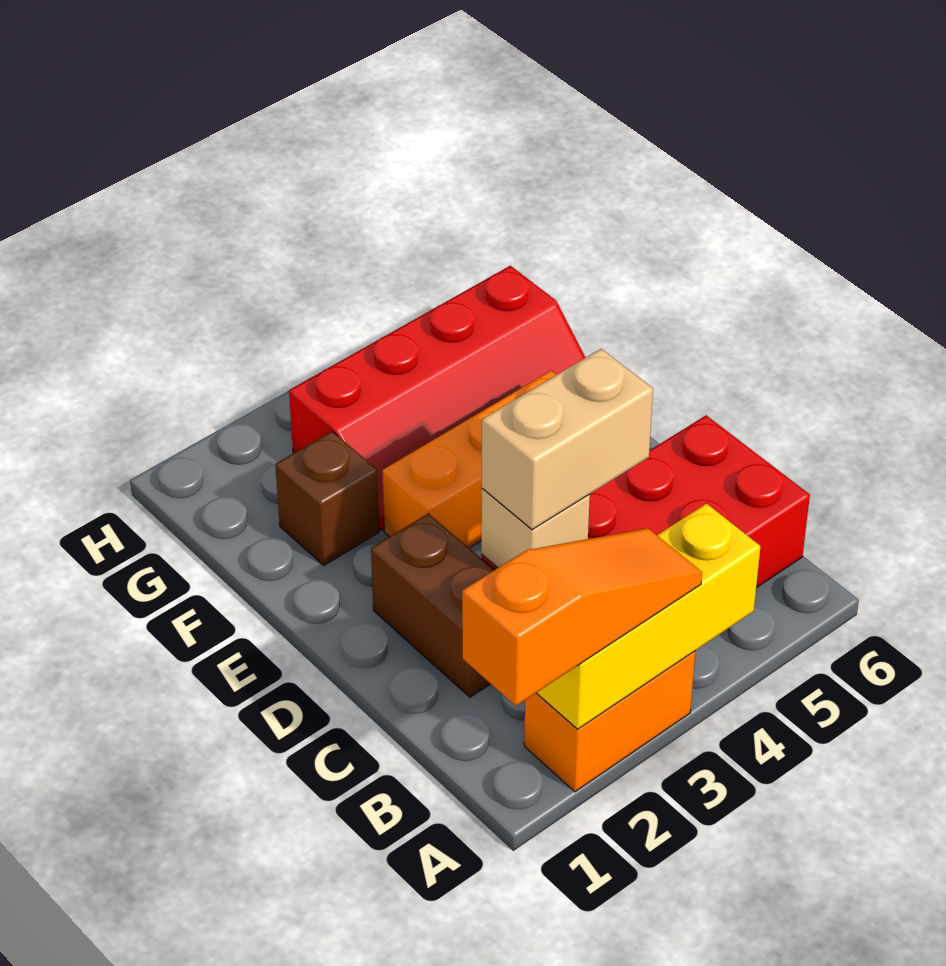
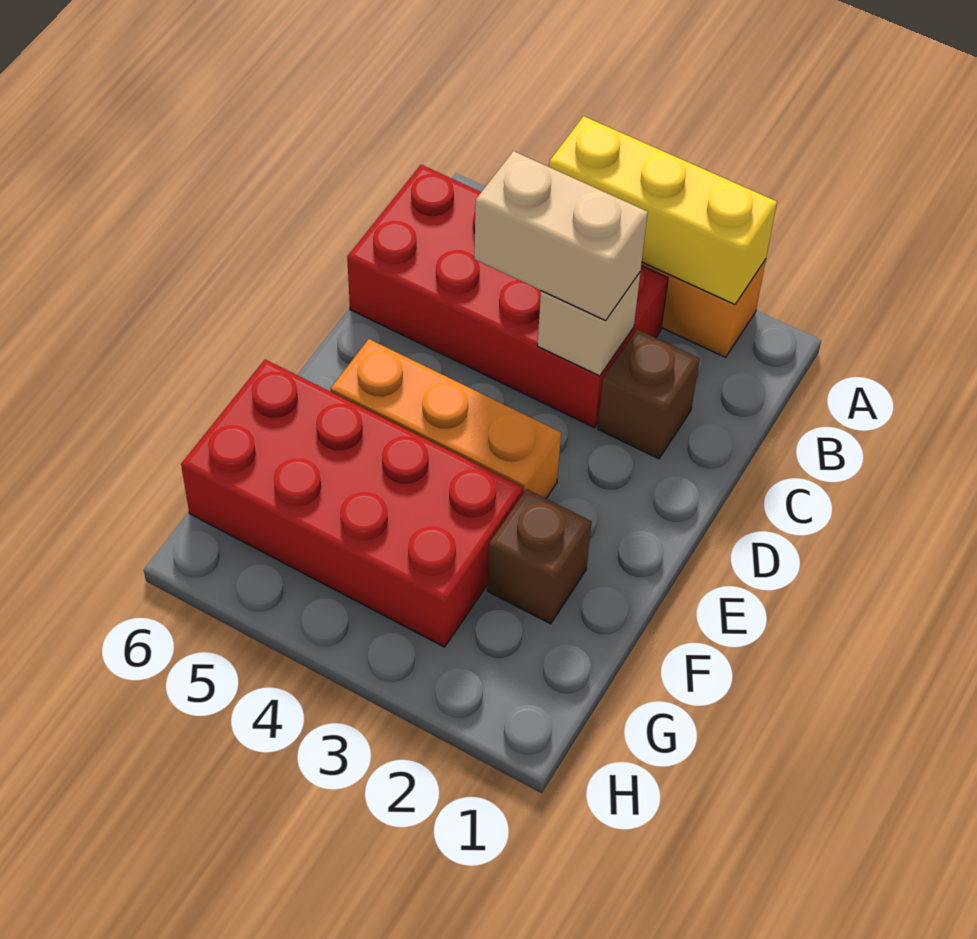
orange 1x3 slope [462,528,702,706] -> none
brown 1x2 brick [371,514,494,697] -> brown 1x1 brick [598,329,700,459]
red 2x4 slope [289,266,585,530] -> red 2x4 brick [181,360,523,647]

